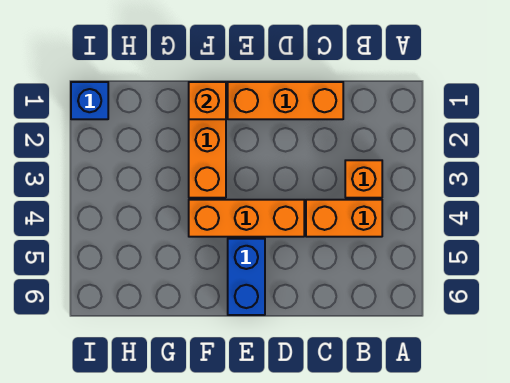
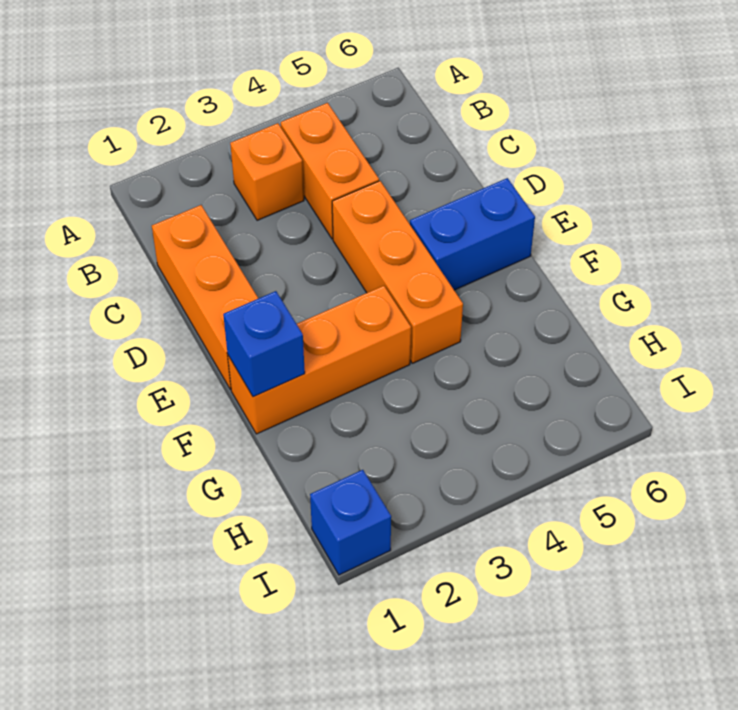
orange 1x1 brick [189,82,226,119] -> blue 1x1 brick [223,291,305,397]

